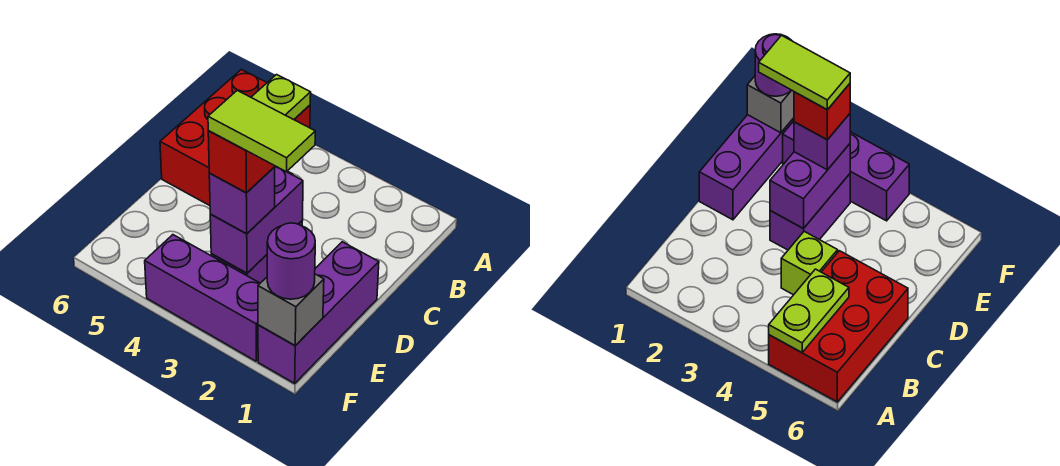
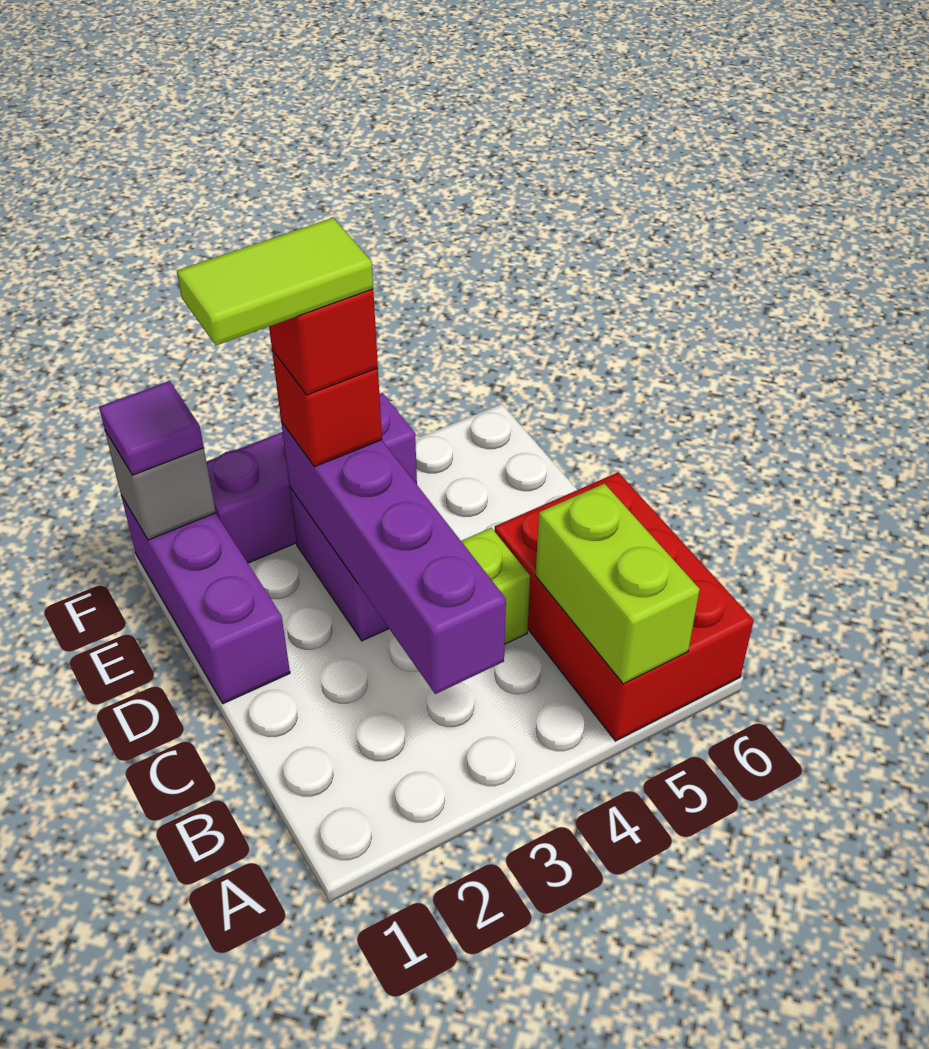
lime 1x2 plate [251,75,311,120] -> lime 1x2 brick [536,484,700,684]
purple 1x2 brick [210,166,303,273] -> purple 1x4 brick [281,422,506,694]
purple 1x1 brick [209,167,275,234] -> red 1x1 brick [272,350,382,467]
purple 1x1 round brick [267,223,315,299] -> purple 1x1 tile [99,381,204,475]

